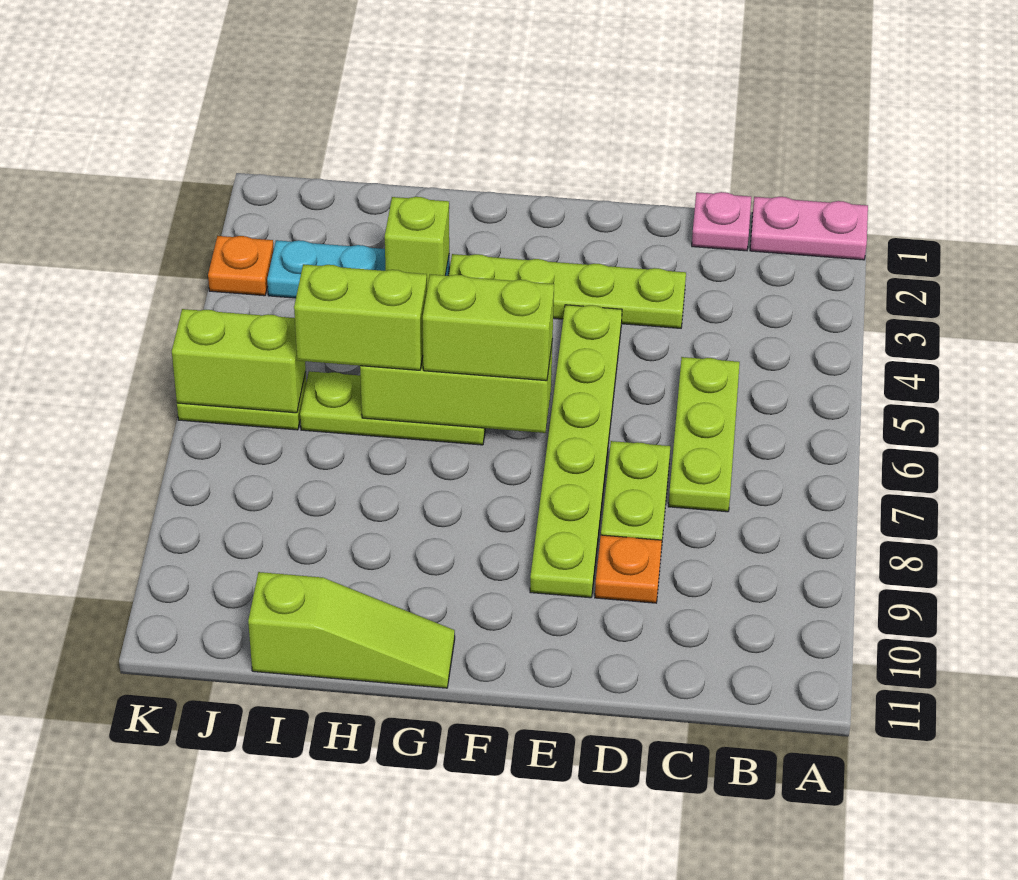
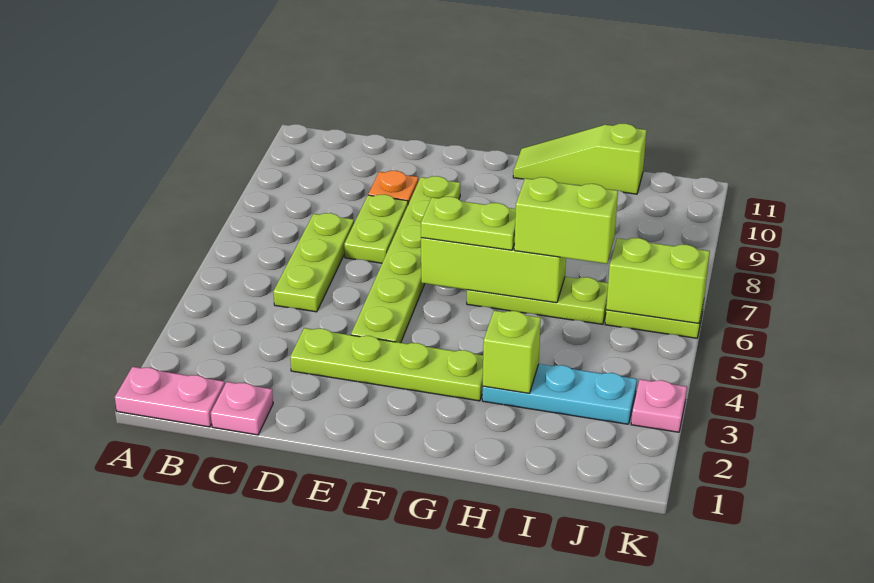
lime 1x2 brick [423,274,554,381] -> lime 1x2 plate [421,197,516,250]
orange 1x1 plate [208,236,274,296] -> pink 1x1 plate [631,379,687,432]

